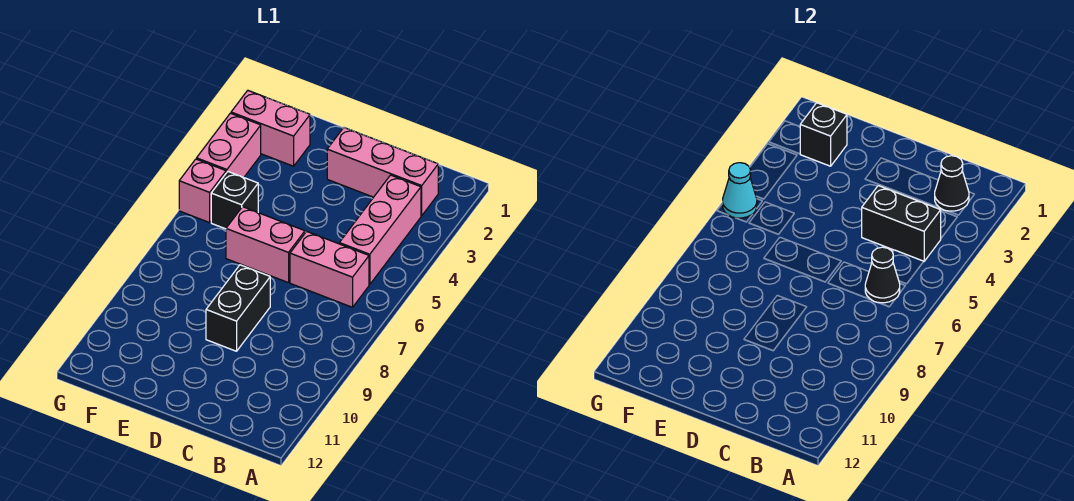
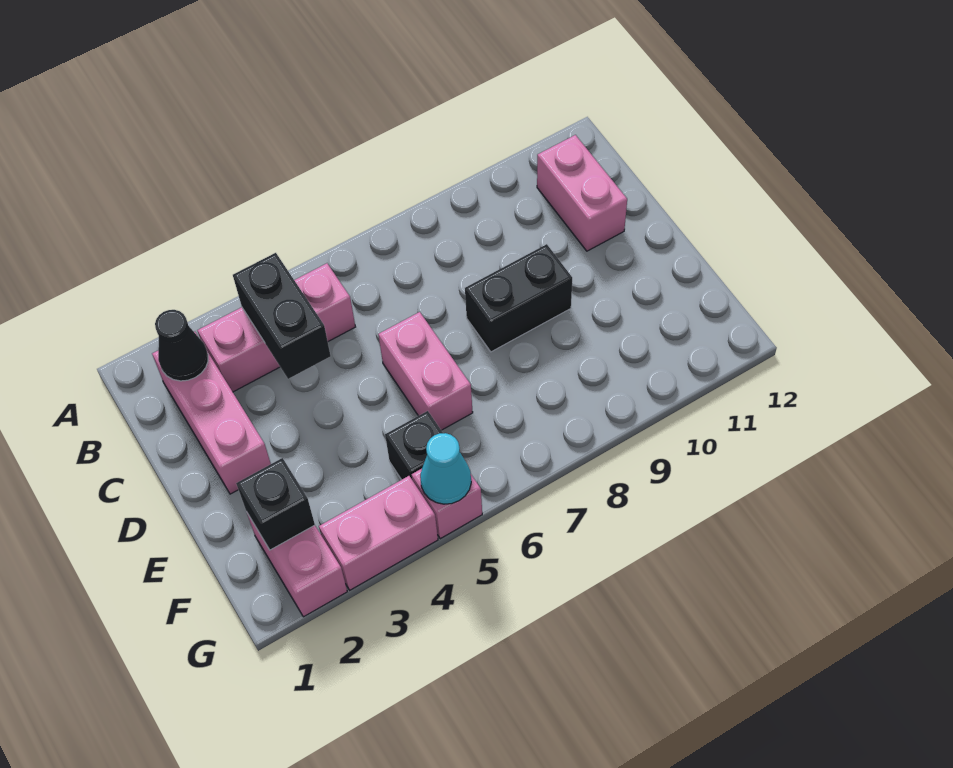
pink 1x2 brick [290,231,369,307] -> pink 1x2 brick moved to [537,135,627,251]
black 1x1 cone [865,247,900,303] -> none

